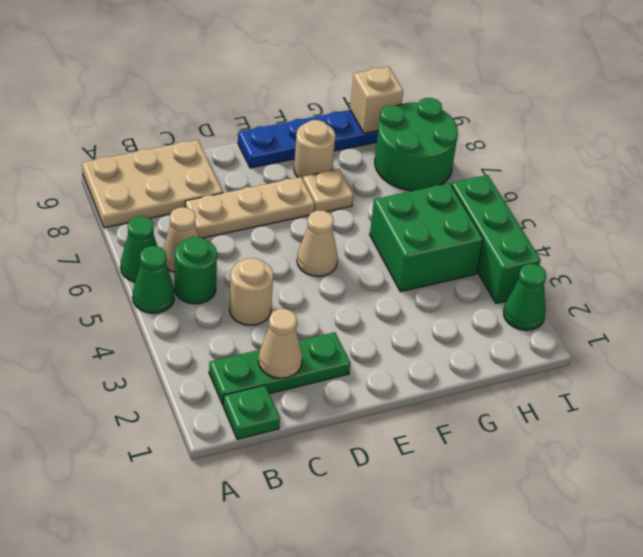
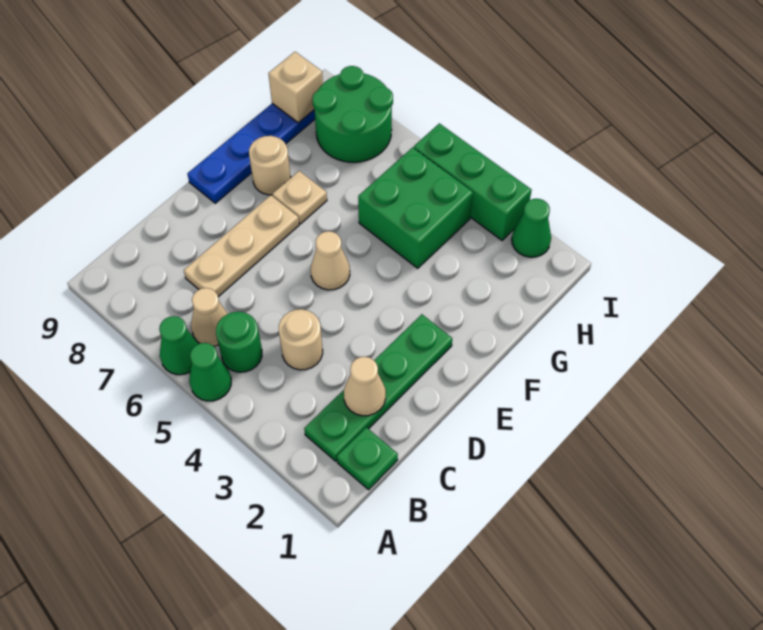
tan 2x3 plate [82,140,223,228] -> none
green 1x3 plate [209,332,350,405] -> green 1x4 plate [304,314,452,461]

